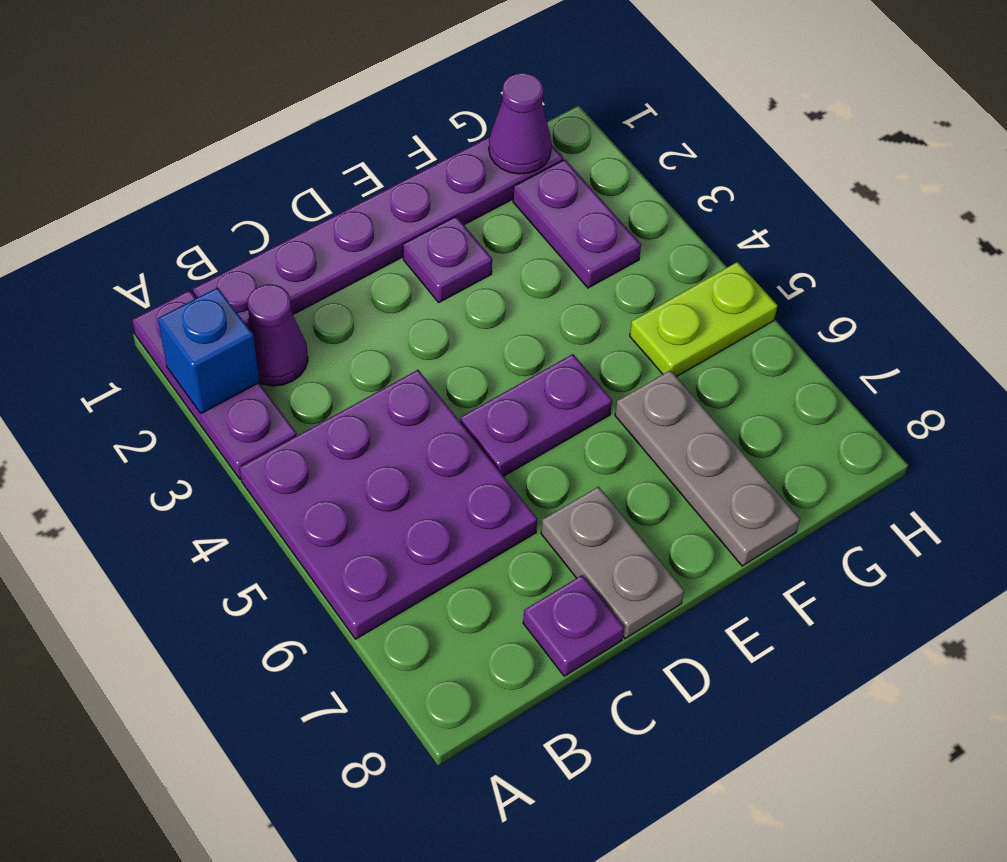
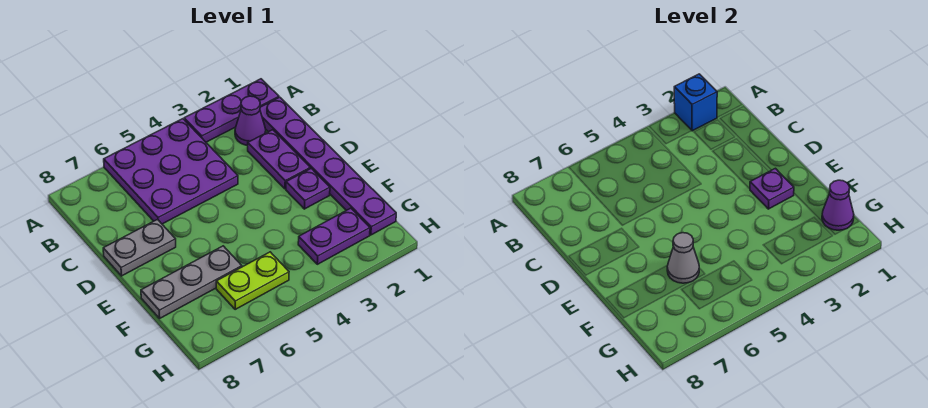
purple 1x1 plate [523,575,624,676] -> purple 1x1 plate moved to [750,168,794,209]
purple 1x2 plate [460,354,612,476] -> purple 1x2 plate moved to [248,130,310,189]
none -> grey 1x1 cone [667,233,699,283]
lime 1x2 plate [630,262,778,377] -> lime 1x2 plate turned to [216,252,289,309]

